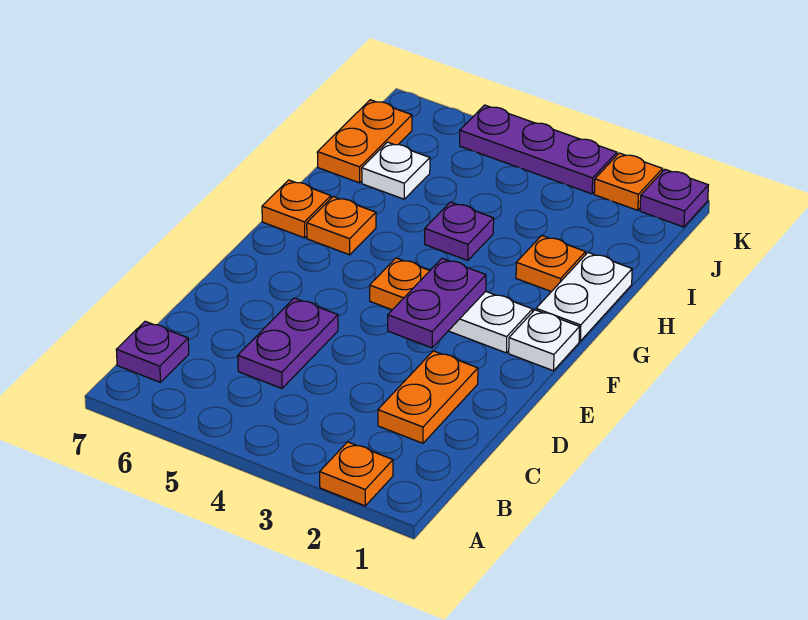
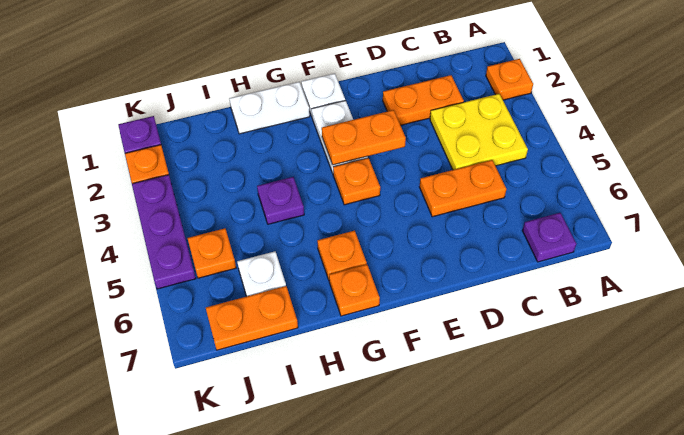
none -> yellow 2x2 plate [430,94,528,170]
purple 1x2 plate [238,298,338,388] -> orange 1x2 plate [420,160,506,217]
purple 1x2 plate [388,258,486,348] -> orange 1x2 plate [322,110,406,165]
orange 1x1 plate [516,236,586,292] -> orange 1x1 plate moved to [188,228,236,278]

